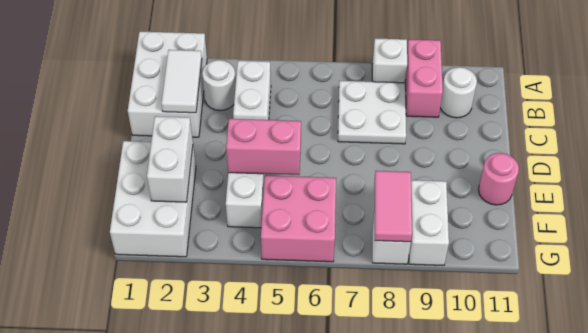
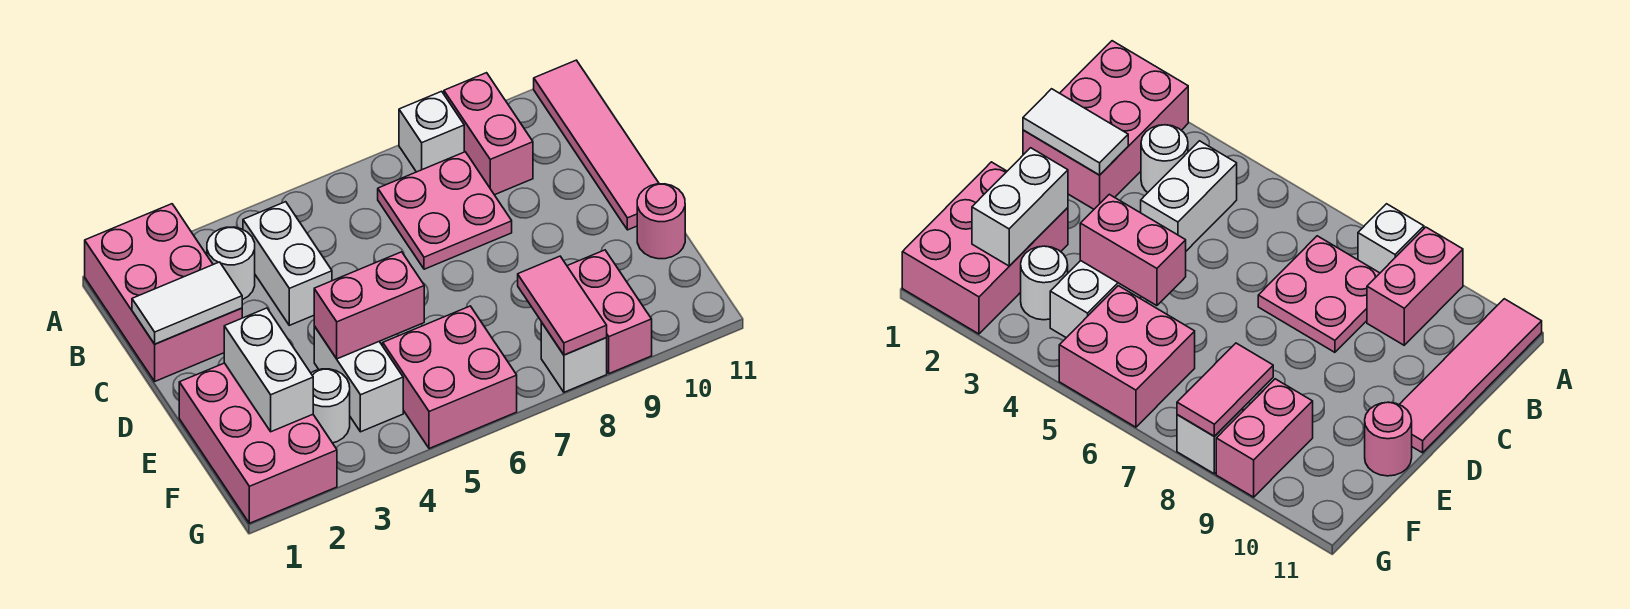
white 2x3 brick [128,32,207,137] -> pink 2x3 brick [85,204,242,381]
none -> pink 1x4 tile [534,60,659,230]
white 1x2 tile [161,50,202,113] -> white 1x2 tile turned to [132,262,242,344]
white 2x2 plate [338,81,406,144] -> pink 2x2 plate [378,152,512,269]
white 1x1 round brick [440,67,477,118] -> white 1x1 round brick moved to [311,369,350,443]
white 2x3 brick [110,141,196,257] -> pink 2x3 brick [179,363,337,523]
white 1x2 brick [409,180,449,265] -> pink 1x2 brick [567,250,652,374]

